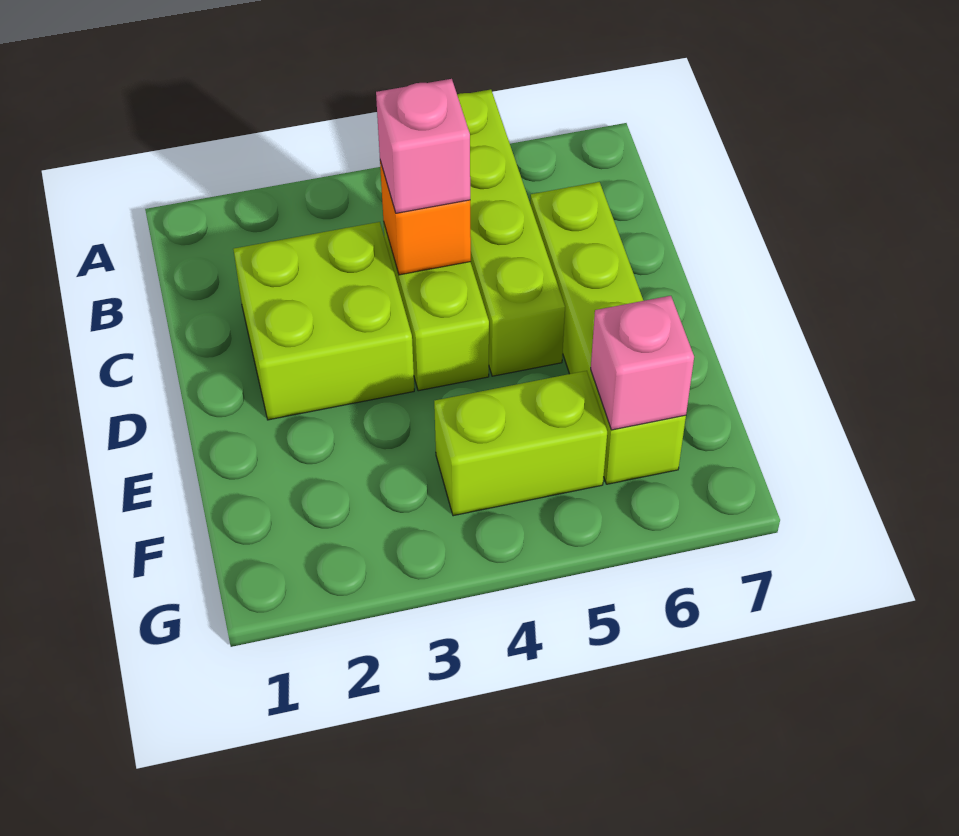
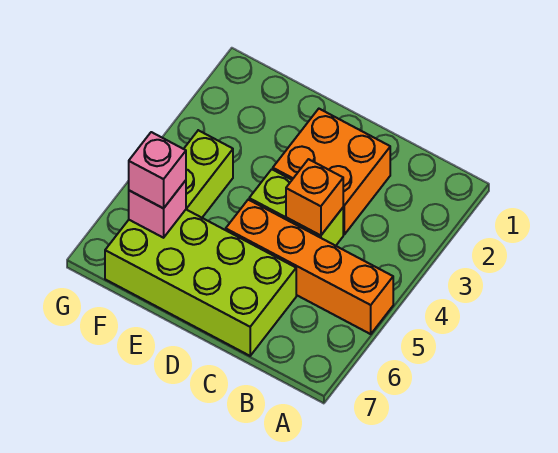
lime 1x4 brick [457,89,565,376] -> orange 1x4 brick [226,200,393,334]
lime 2x2 brick [233,222,414,420] -> orange 2x2 brick [273,109,390,234]
pink 1x1 brick [376,79,470,213] -> pink 1x1 brick moved to [129,132,186,208]
lime 1x4 brick [530,182,686,484] -> lime 2x4 brick [105,210,296,356]

